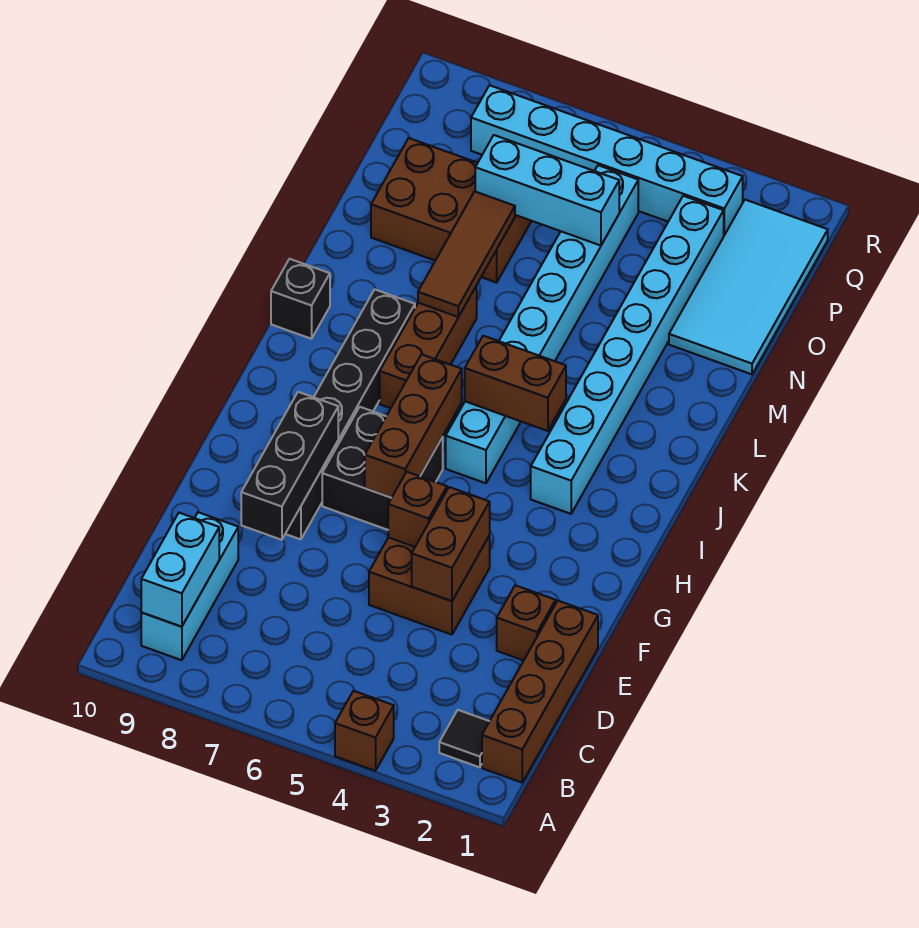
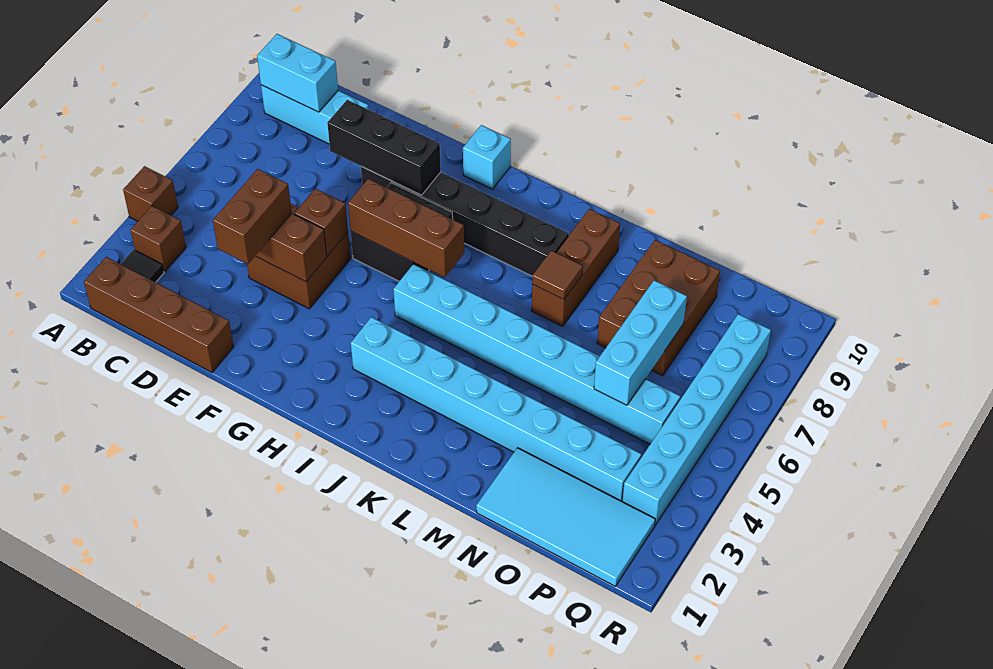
brown 1x1 brick [497,585,556,661] -> brown 1x1 brick moved to [130,206,186,272]
none -> cyan 1x1 brick [463,125,511,189]
brown 1x2 brick [465,336,566,431] -> brown 1x2 brick moved to [213,169,292,264]
brown 1x3 brick [380,286,477,408] -> brown 1x3 brick turned to [532,209,620,326]
black 1x1 brick [271,259,330,339] -> none
brown 1x3 tile [418,191,515,317] -> brown 1x1 tile [532,250,583,300]

